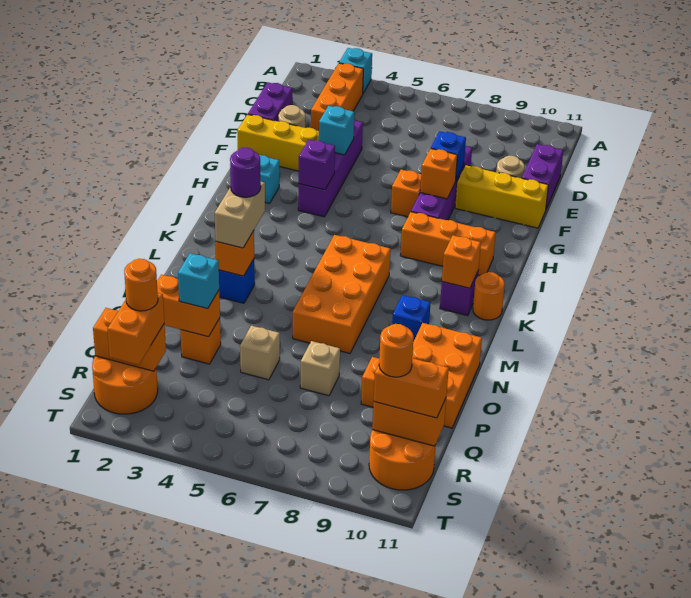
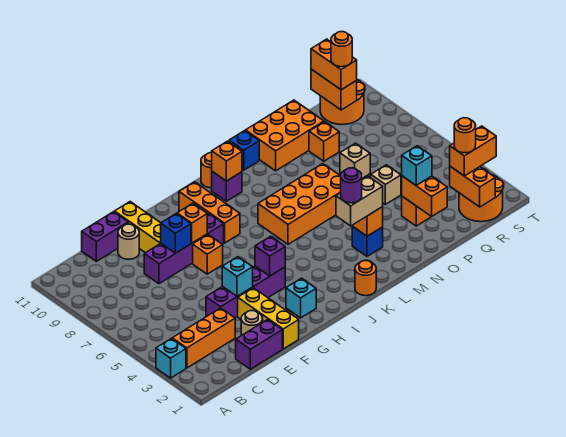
none -> orange 1x1 round brick [355,261,376,296]
blue 1x1 brick [392,295,431,342] -> blue 1x1 brick moved to [229,131,259,170]

